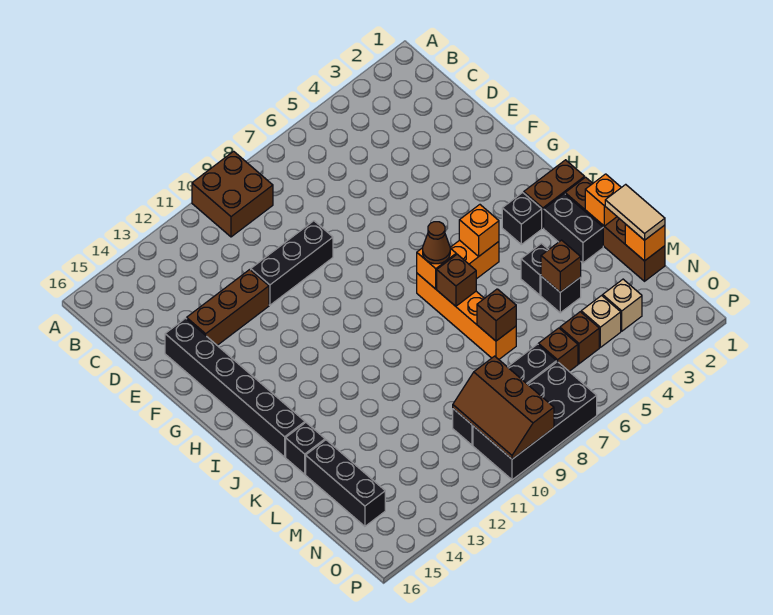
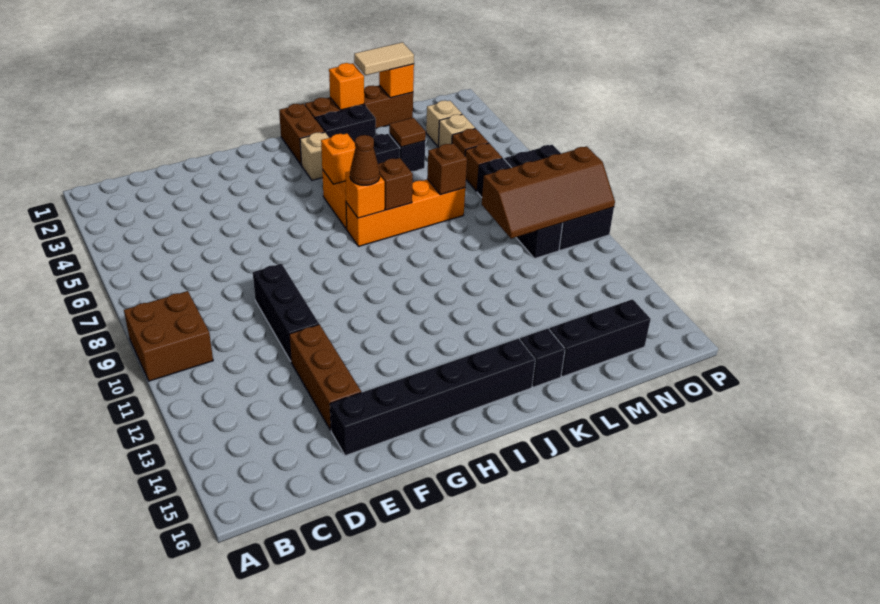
black 1x1 brick [502,192,542,244] -> tan 1x1 brick [300,132,329,180]
brown 1x1 brick [541,240,581,292] -> brown 1x1 tile [389,118,426,147]
brown 2x3 slope [453,356,554,459] -> brown 2x4 slope [482,146,615,239]

